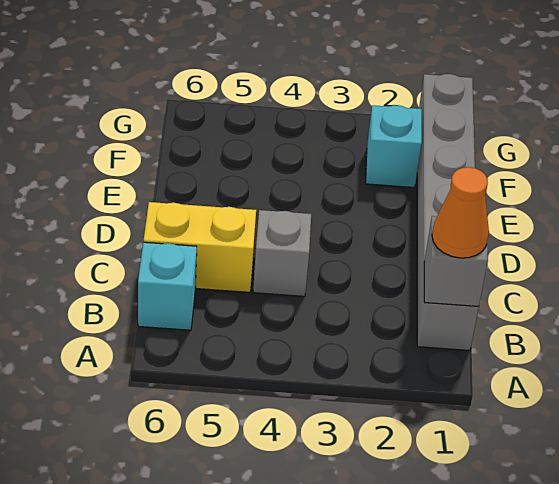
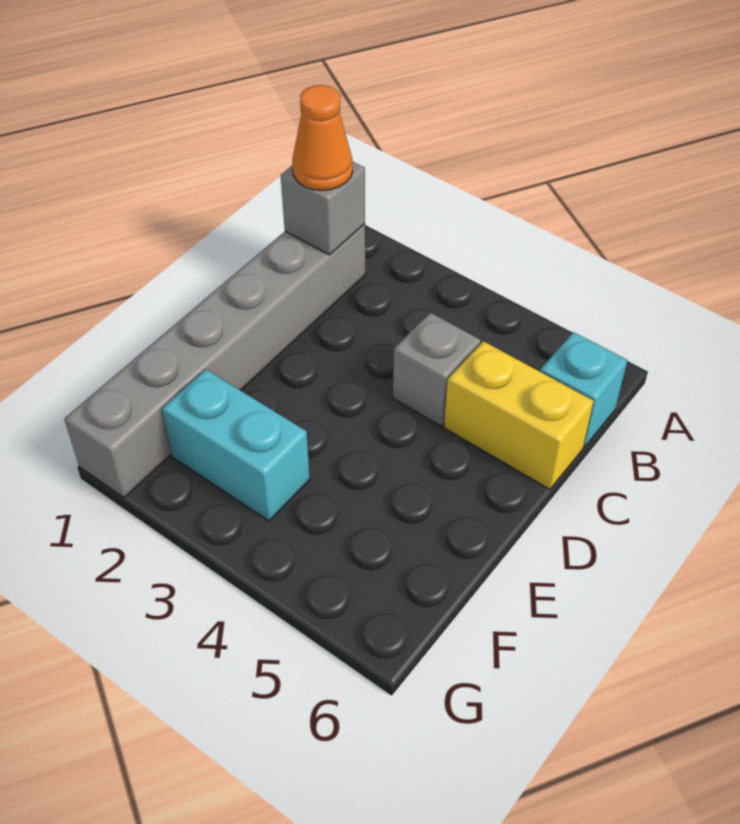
cyan 1x1 brick [366,105,422,188] -> cyan 1x2 brick [162,370,310,521]

